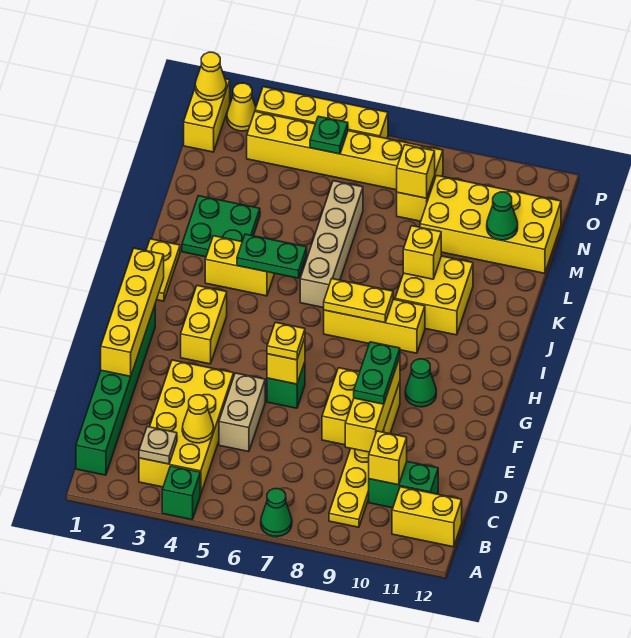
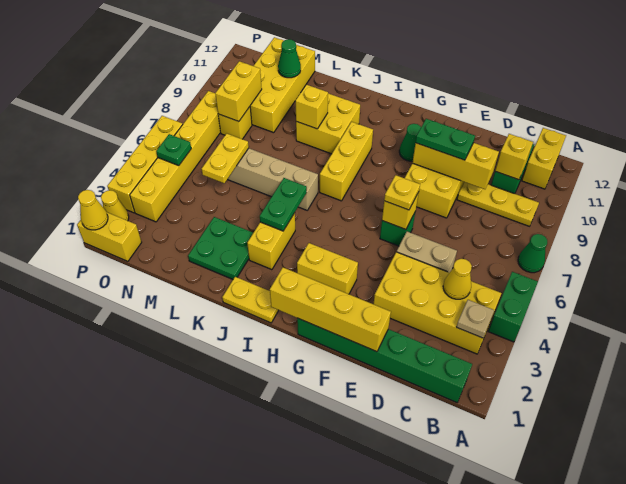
green 1x1 brick [162,466,200,520] -> green 1x2 brick [488,272,538,342]
yellow 1x2 plate [324,279,393,323] -> yellow 1x2 plate moved to [202,133,249,183]
yellow 1x1 brick [397,145,435,198] -> yellow 1x2 brick [215,61,262,122]

